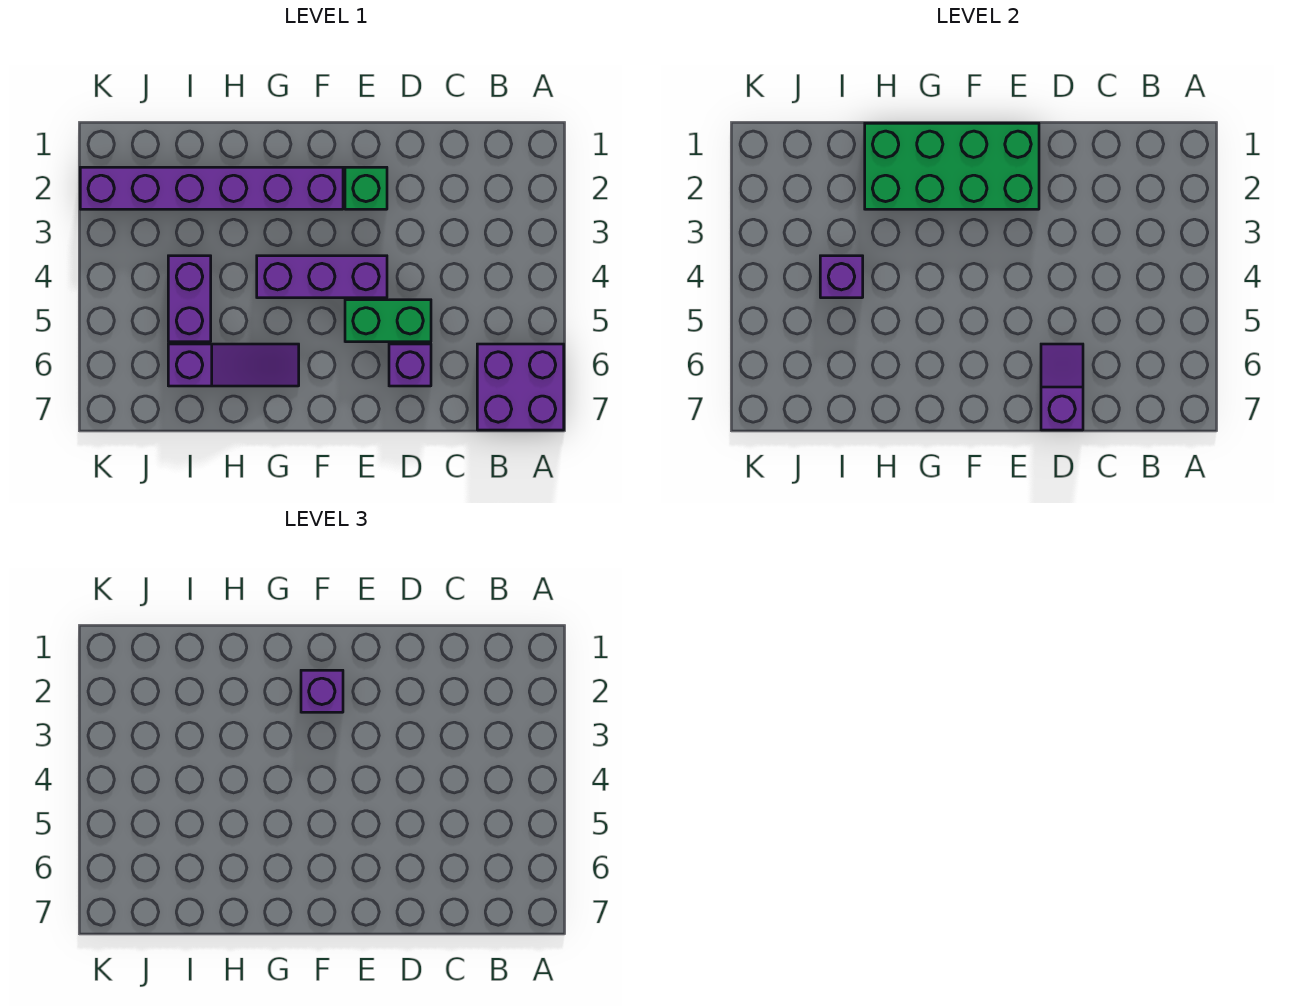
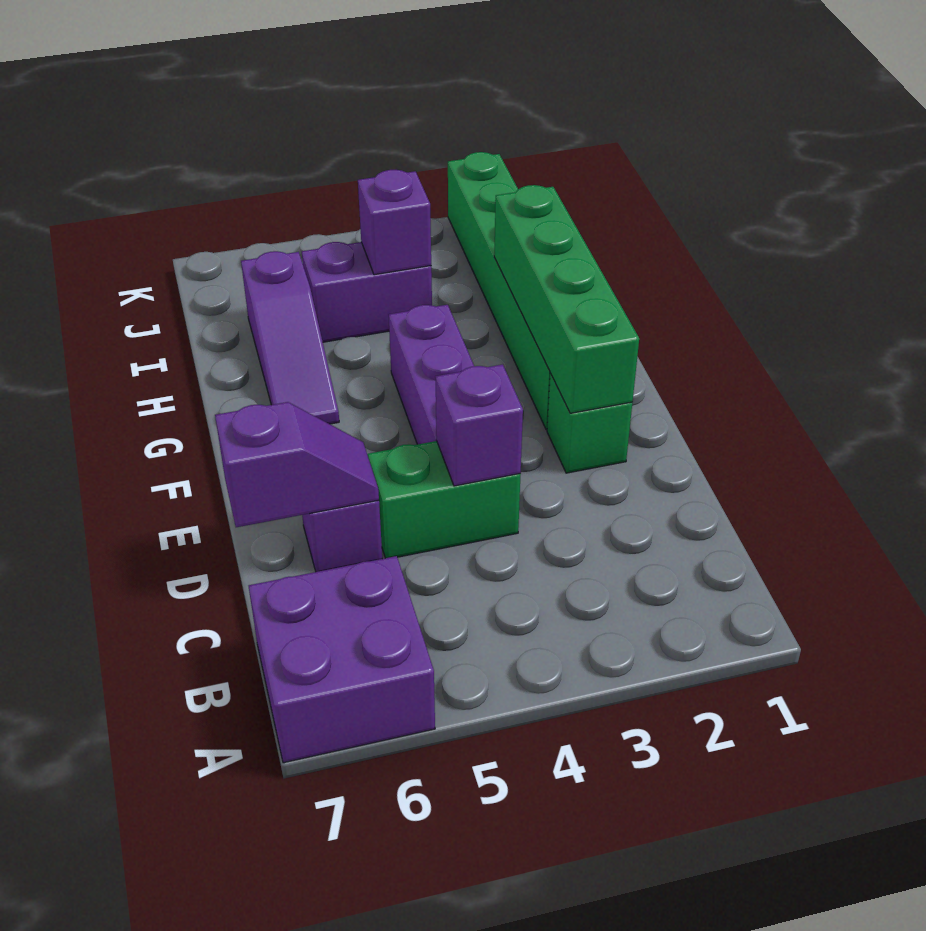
green 1x2 brick [345,300,431,342] -> green 1x2 brick turned to [367,441,521,558]
green 2x4 brick [865,123,1039,209] -> green 1x4 brick [494,185,639,413]
purple 1x6 brick [80,167,343,209] -> green 1x6 brick [448,152,550,430]
purple 1x1 brick [301,670,343,712] -> purple 1x1 brick moved to [435,364,523,486]

